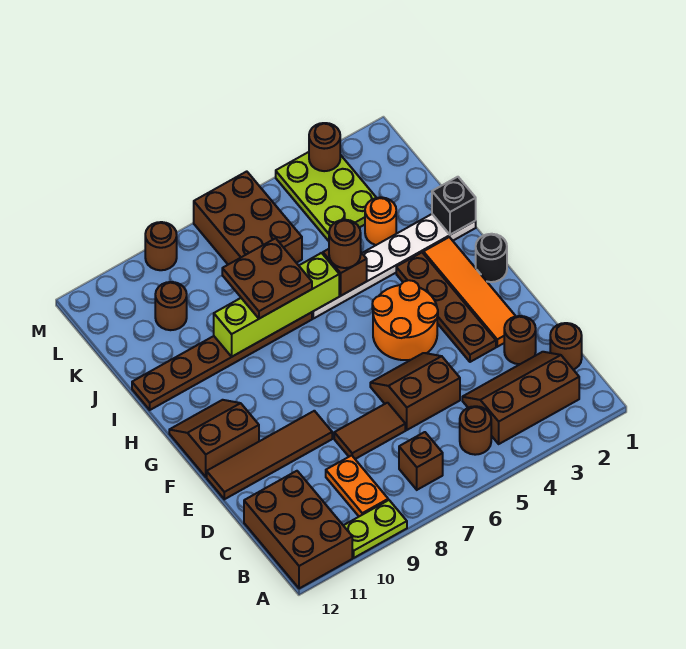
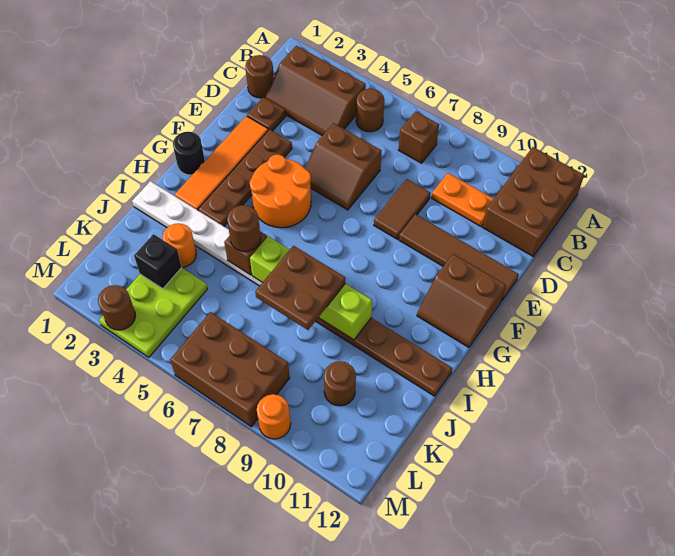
lime 1x2 plate [343,500,407,558] -> none
orange 1x2 plate [326,455,388,516] -> orange 1x2 plate turned to [432,173,494,226]
brown 1x1 round brick [504,316,536,364] -> brown 1x1 plate [247,97,286,131]
brown 1x2 tile [334,403,405,459] -> brown 1x2 tile turned to [374,179,430,239]
black 1x1 brick [432,177,476,235] -> black 1x1 brick moved to [134,234,182,289]
brown 2x3 brick [194,171,302,265] -> brown 2x3 brick turned to [170,312,290,427]
brown 1x1 round brick [145,222,177,270] -> orange 1x1 round brick [257,394,291,439]

